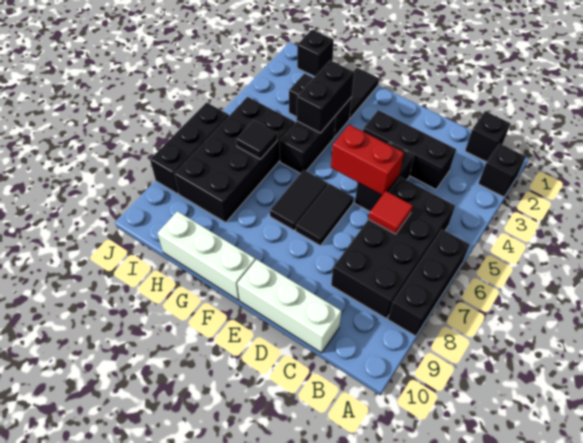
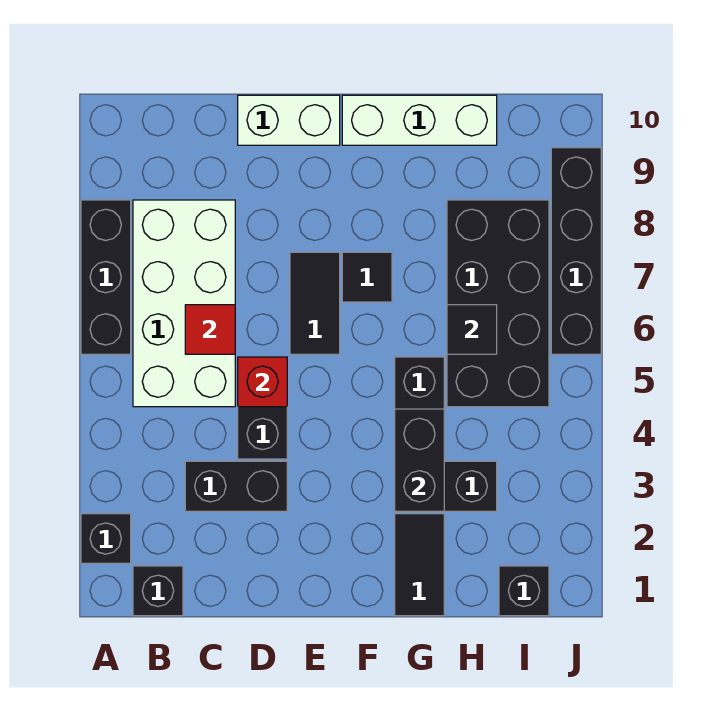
black 2x4 brick [331,177,455,318] -> white 2x4 brick [133,200,235,407]
black 1x3 brick [363,110,456,189] -> black 1x2 brick [185,461,287,511]
white 1x3 brick [237,259,341,353] -> white 1x2 brick [238,95,340,145]
red 1x2 brick [331,125,404,195] -> red 1x1 brick [238,357,287,407]
black 1x2 tile [270,170,328,230] -> black 1x1 tile [342,252,392,302]
black 1x3 brick [150,103,229,194] -> black 1x4 brick [551,148,601,354]

